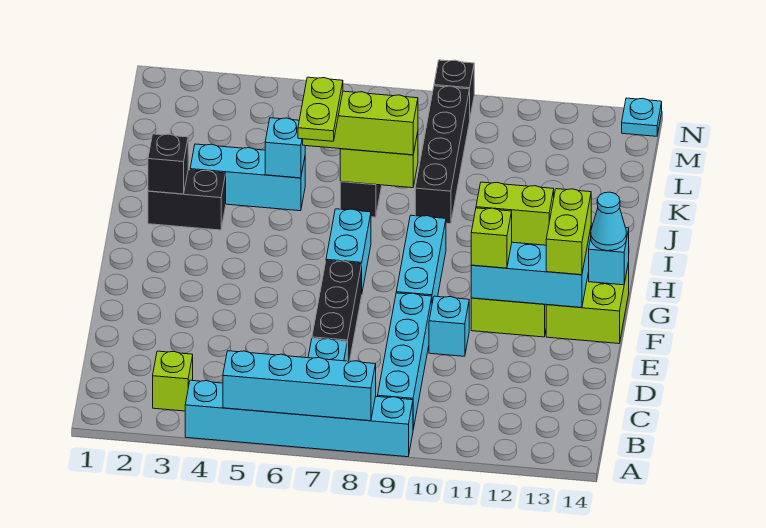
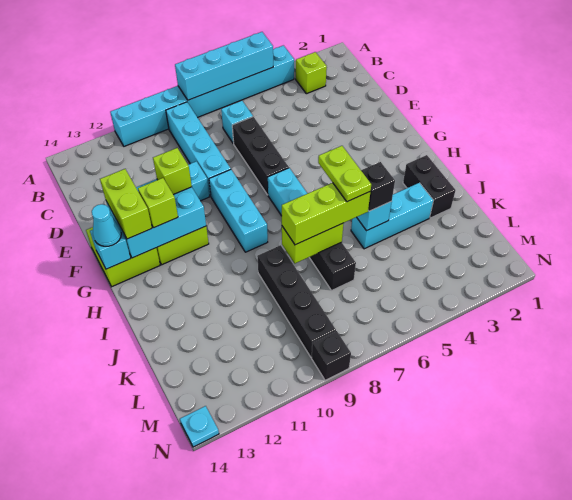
cyan 1x6 brick [185,380,413,457] -> cyan 1x8 brick [110,45,294,146]
lime 1x2 brick [476,182,554,245] -> lime 1x1 brick [138,178,178,228]
black 1x2 brick [148,170,226,230] -> black 1x2 brick turned to [403,155,456,218]
black 1x1 brick [148,134,188,194] -> black 1x1 brick moved to [361,162,395,211]

